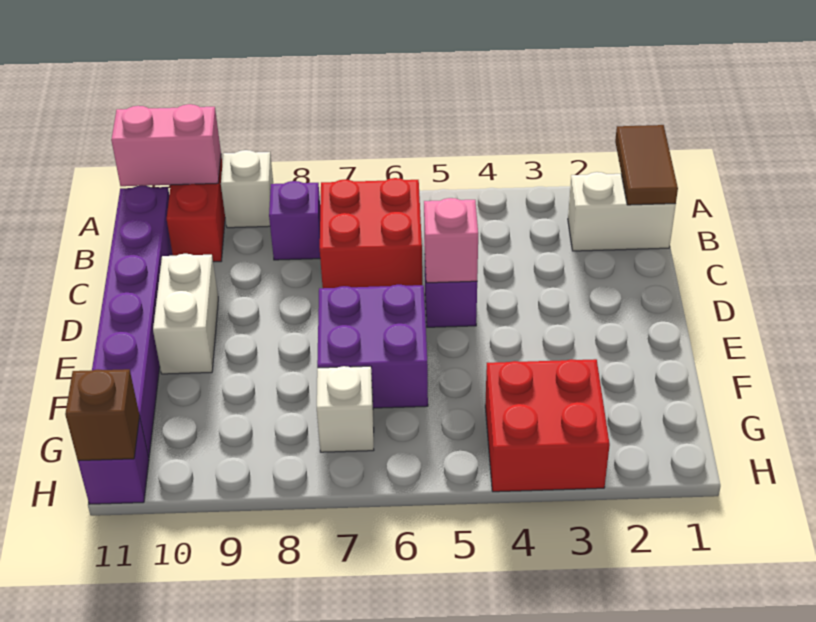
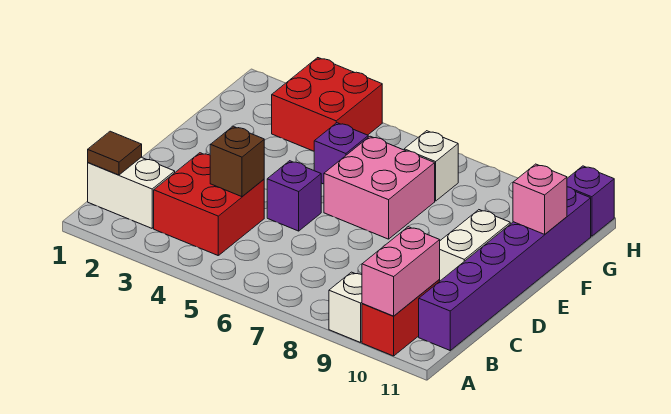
brown 1x2 tile [615,125,678,205] -> brown 1x1 tile [88,131,142,175]
pink 1x2 brick [111,104,221,186] -> pink 1x2 brick turned to [362,227,440,316]
red 2x2 brick [320,178,422,288] -> red 2x2 brick moved to [154,153,264,255]
purple 1x1 brick [269,181,320,260] -> purple 1x1 brick moved to [314,123,368,184]
pink 1x1 brick [424,198,478,283] -> pink 1x1 brick moved to [513,164,567,234]
purple 2x2 brick [317,285,428,408] -> pink 2x2 brick [324,136,435,239]
brown 1x1 brick [65,369,140,461] -> brown 1x1 brick moved to [210,126,264,197]

